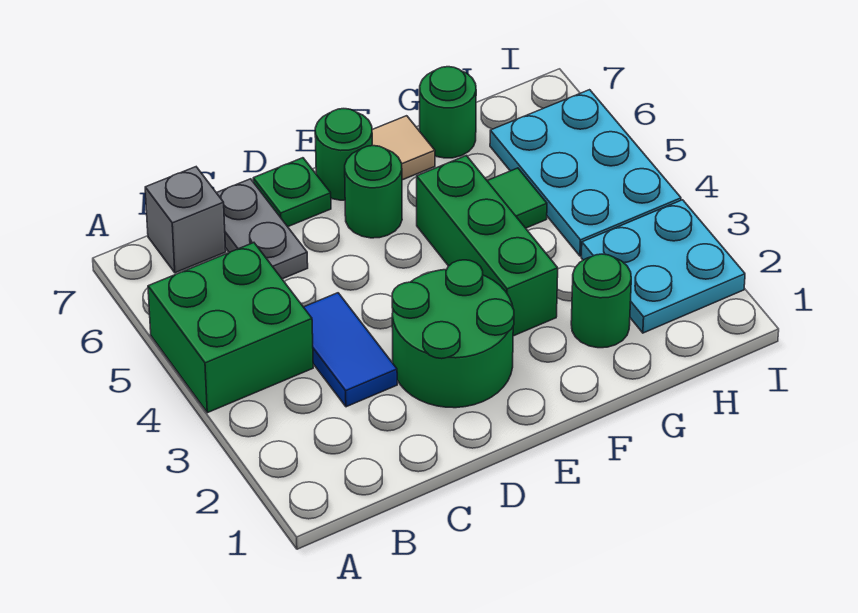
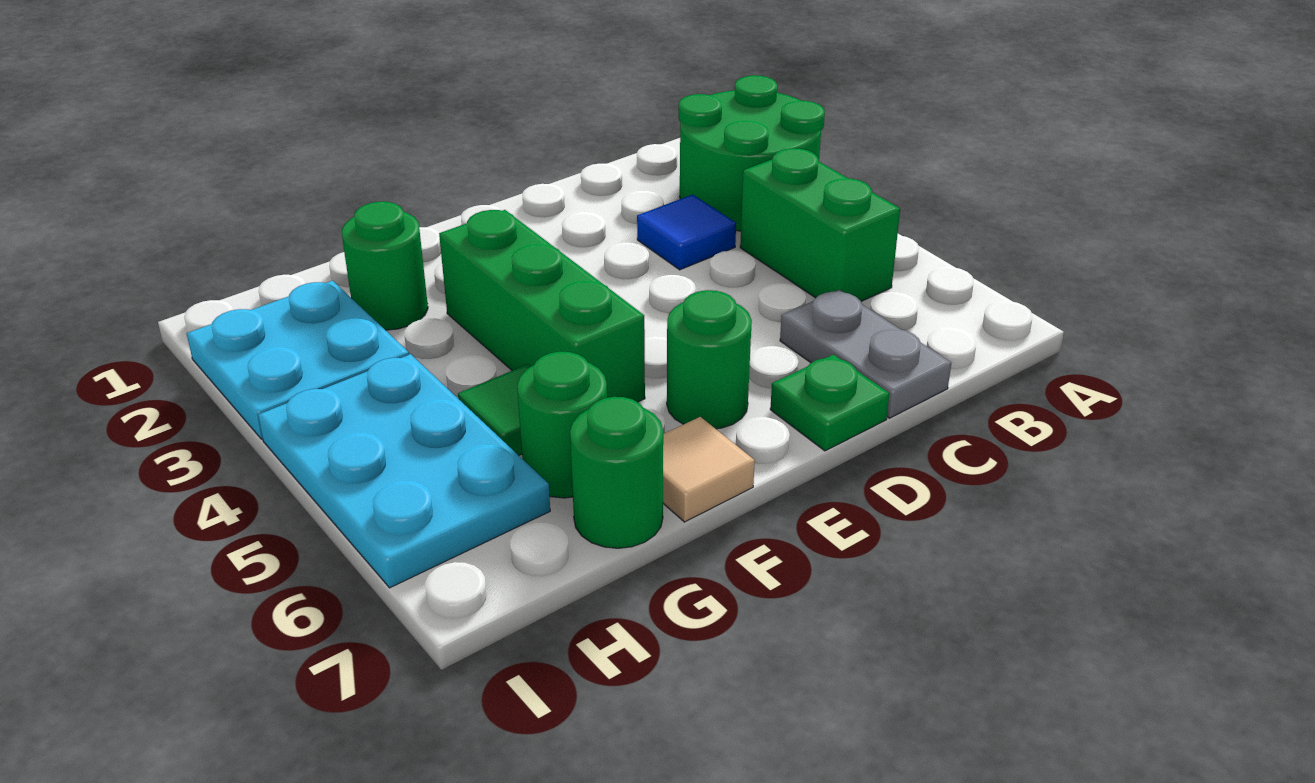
green 2x2 brick [148,243,313,413] -> green 1x2 brick [740,148,900,301]
grey 1x1 brick [145,167,226,273] -> none
blue 1x2 tile [304,293,397,407] -> blue 1x1 tile [637,194,736,270]
green 2x2 round brick [392,260,514,408] -> green 2x2 round brick moved to [679,75,825,231]
green 1x1 round brick [315,109,372,200] -> green 1x1 round brick moved to [517,352,607,498]

